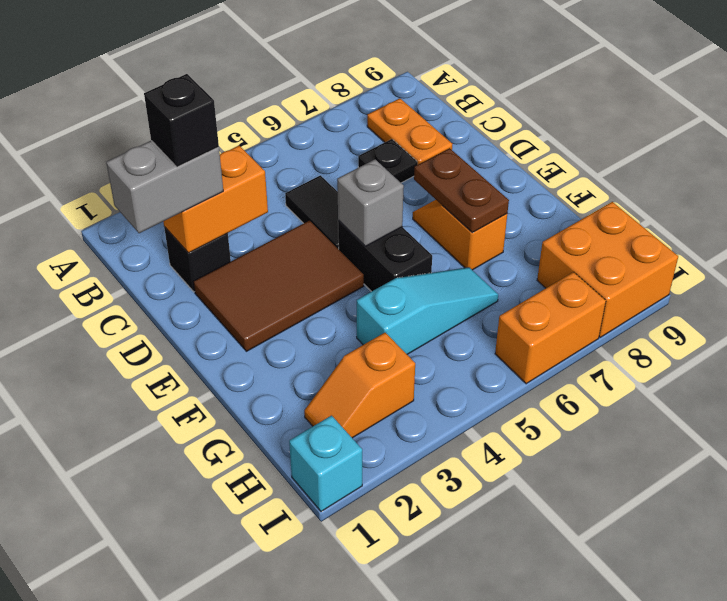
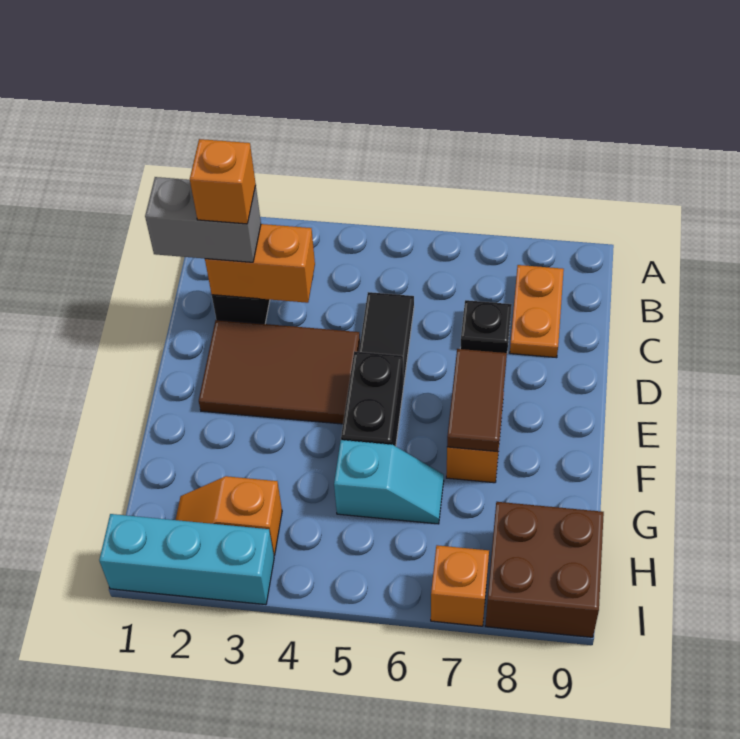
black 1x1 brick [144,74,219,167] -> orange 1x1 brick [190,139,256,224]
grey 1x1 brick [337,159,404,246] -> none
brown 1x2 plate [414,148,509,232] -> brown 1x2 tile [447,349,507,452]
cyan 1x3 slope [357,267,498,354] -> cyan 1x2 slope [334,440,444,524]
orange 2x2 brick [537,202,678,337] -> brown 2x2 brick [485,502,604,637]
cyan 1x1 brick [289,416,362,511] -> cyan 1x3 brick [99,514,274,605]
orange 1x2 brick [495,272,606,384] -> orange 1x1 brick [431,545,489,626]

